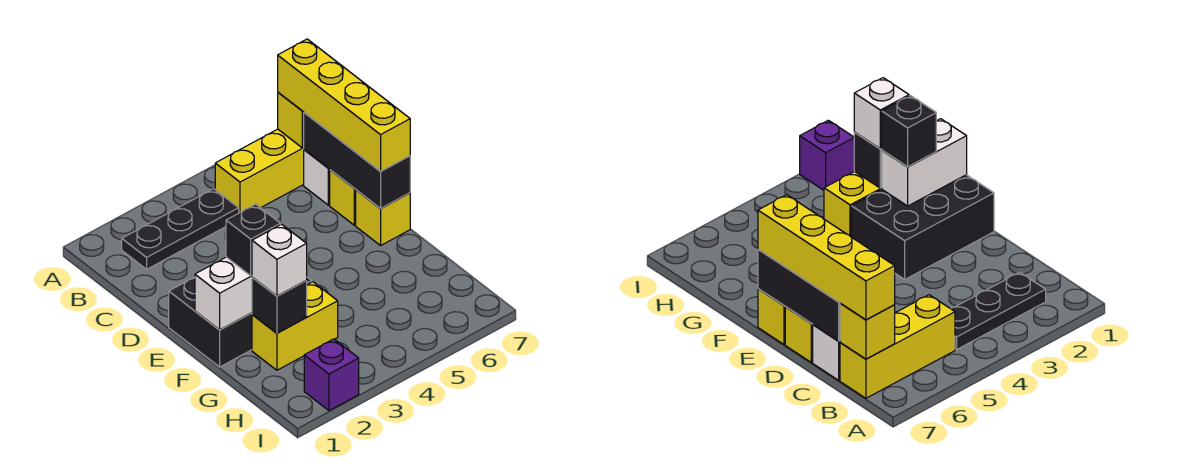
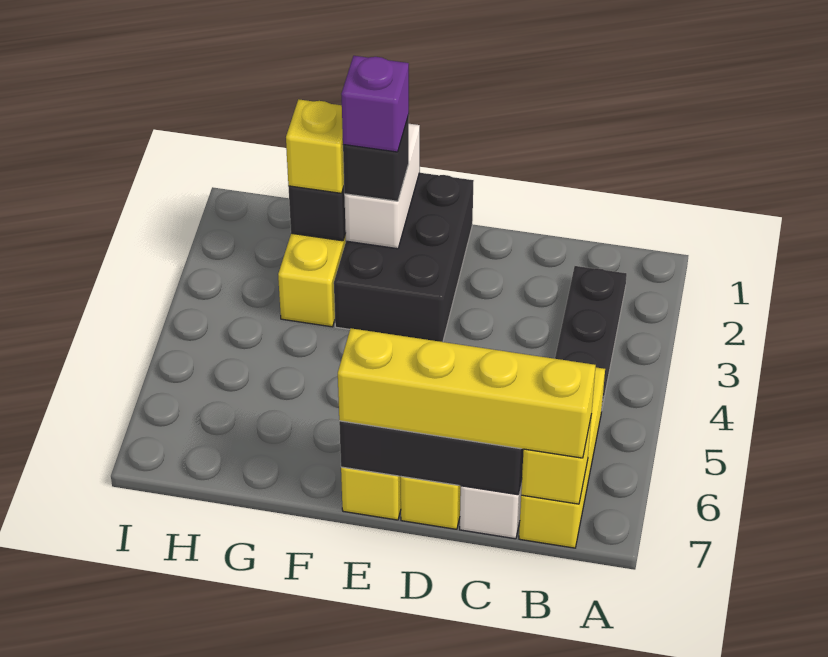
white 1x1 brick [252,224,307,296] -> yellow 1x1 brick [286,99,344,193]
purple 1x1 brick [304,339,359,411] -> purple 1x1 brick moved to [341,56,409,152]

